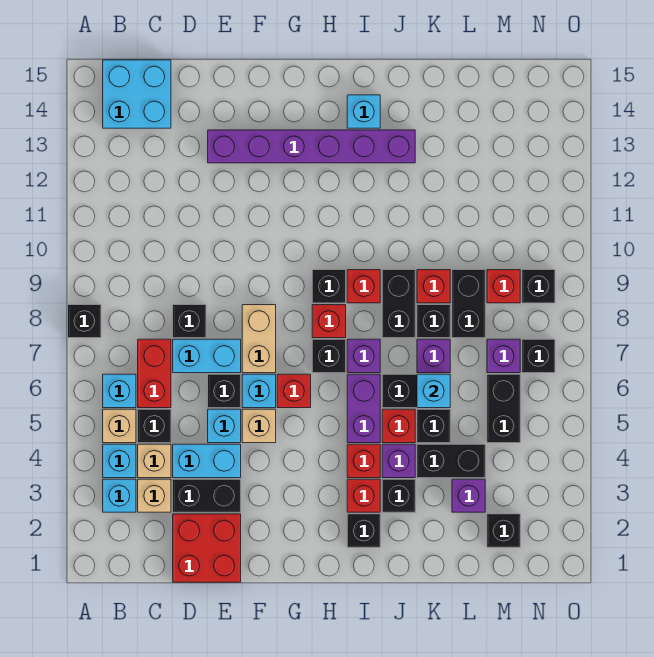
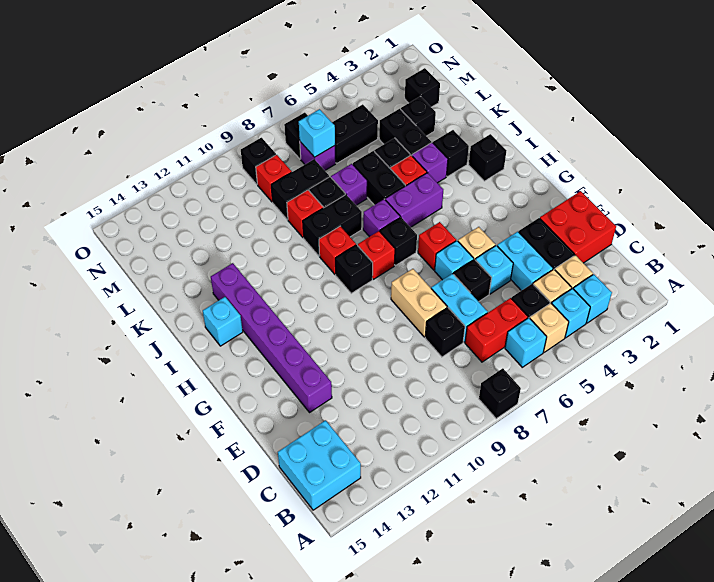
tan 1x2 brick [242,305,276,373] -> tan 1x2 brick turned to [391,269,447,337]
red 1x1 brick [347,479,380,512] -> none
red 1x1 brick [347,444,380,478] -> none
cyan 1x1 brick [417,374,450,408] -> cyan 1x1 brick moved to [299,109,335,157]
purple 1x1 brick [452,479,485,512] -> black 1x1 brick [401,96,436,136]

